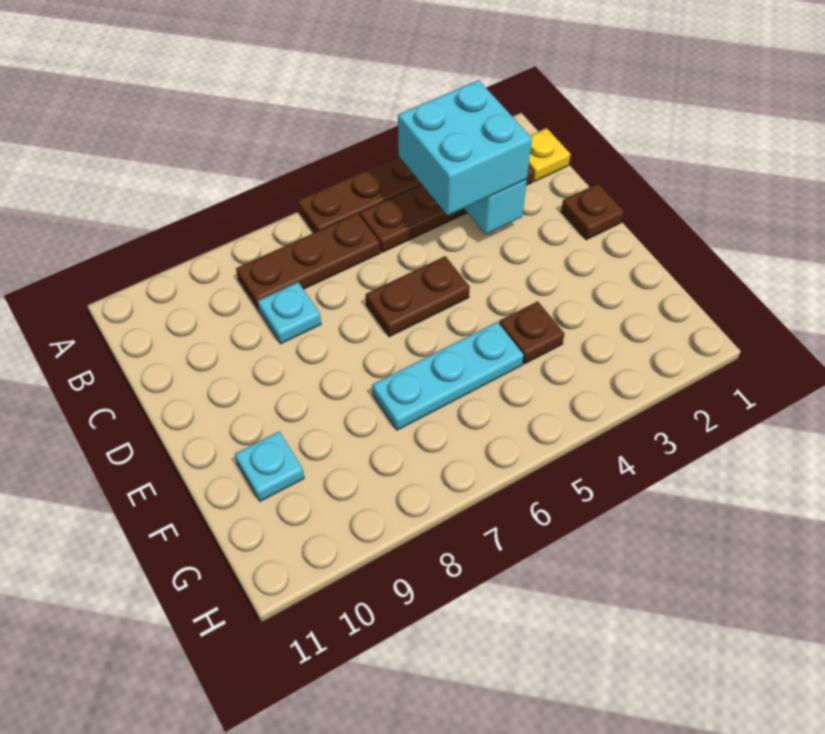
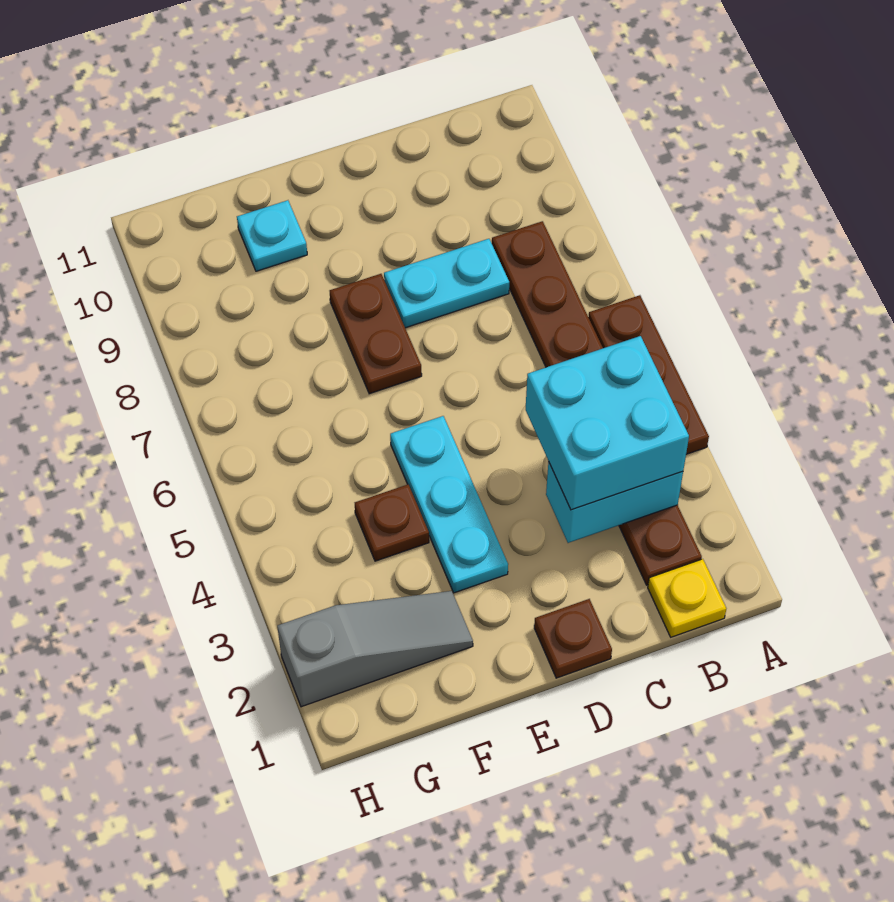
cyan 1x1 plate [258,282,321,344] -> cyan 1x2 plate [384,239,509,328]
brown 1x2 plate [366,256,470,337] -> brown 1x2 plate moved to [330,274,422,394]
none -> grey 1x3 slope [277,591,473,707]
cyan 1x3 plate [372,322,524,430] -> cyan 1x3 plate moved to [390,416,508,593]

